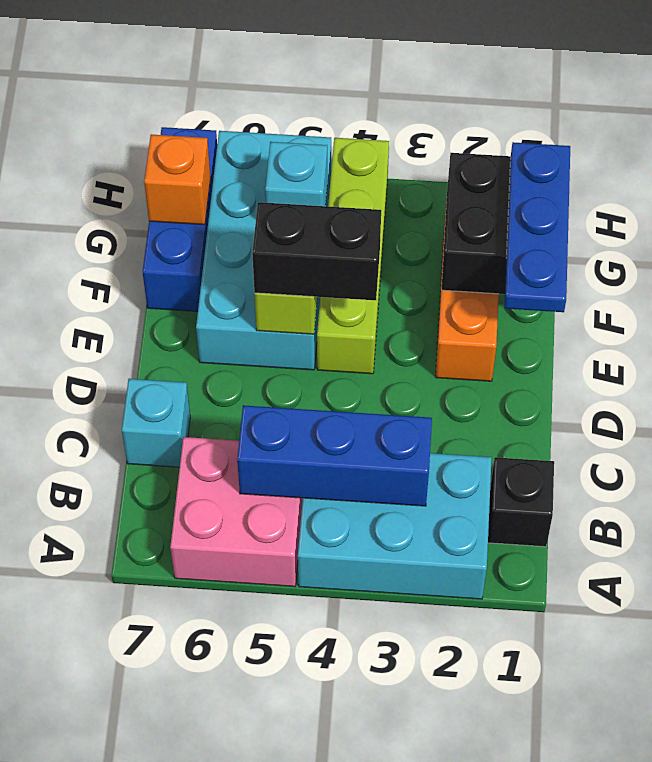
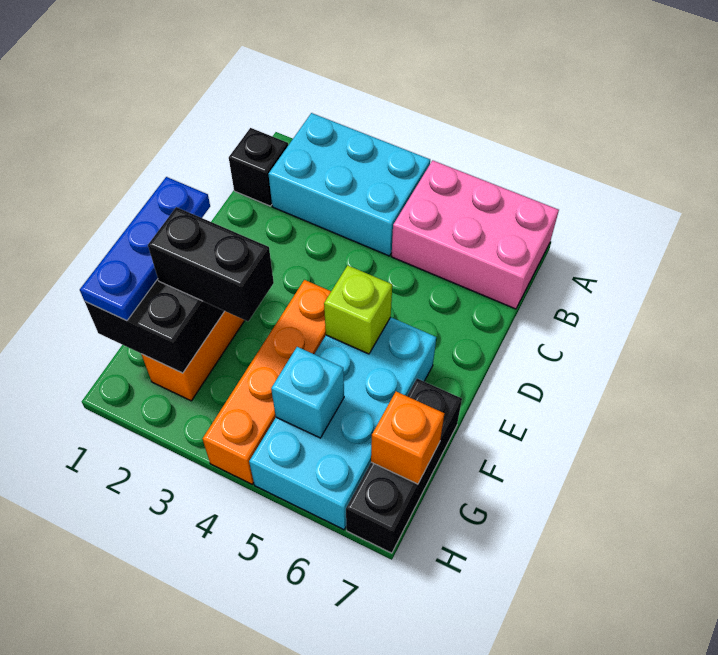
pink 2x2 brick [170,437,303,587] -> pink 2x3 brick [392,160,559,309]
blue 1x3 brick [237,405,432,506] -> none
cyan 1x1 brick [122,379,190,467] -> none
lime 1x4 brick [317,138,389,374] -> orange 1x4 brick [202,280,331,484]
black 1x2 brick [252,202,381,300] -> black 1x2 brick moved to [148,207,274,321]
blue 1x3 brick [143,127,217,311] -> black 1x3 brick [346,379,462,553]

